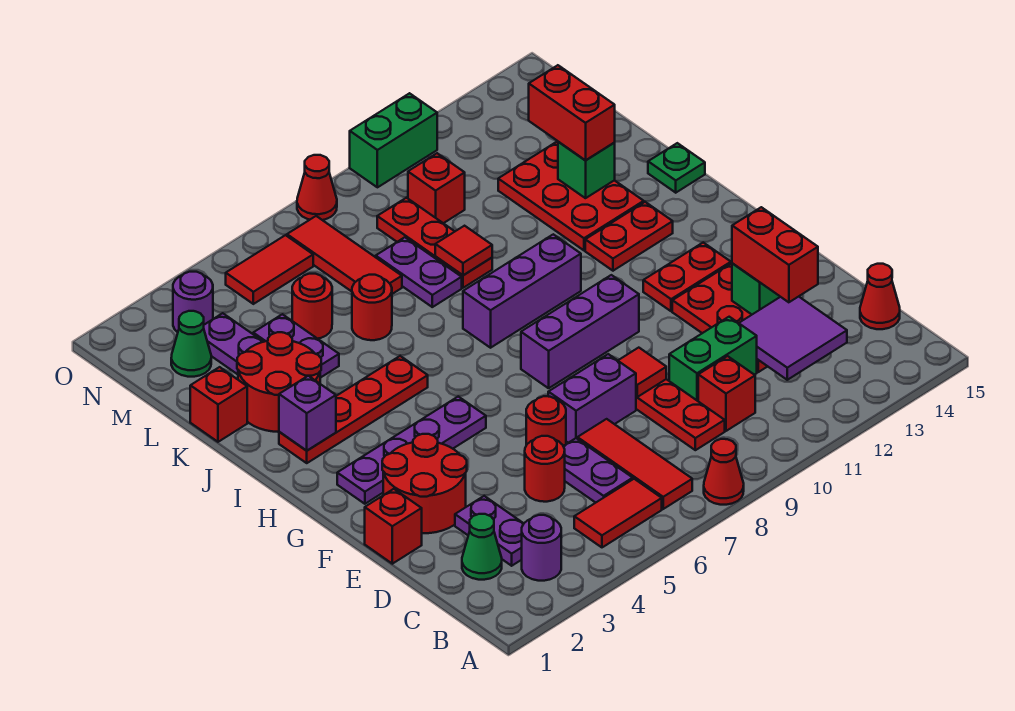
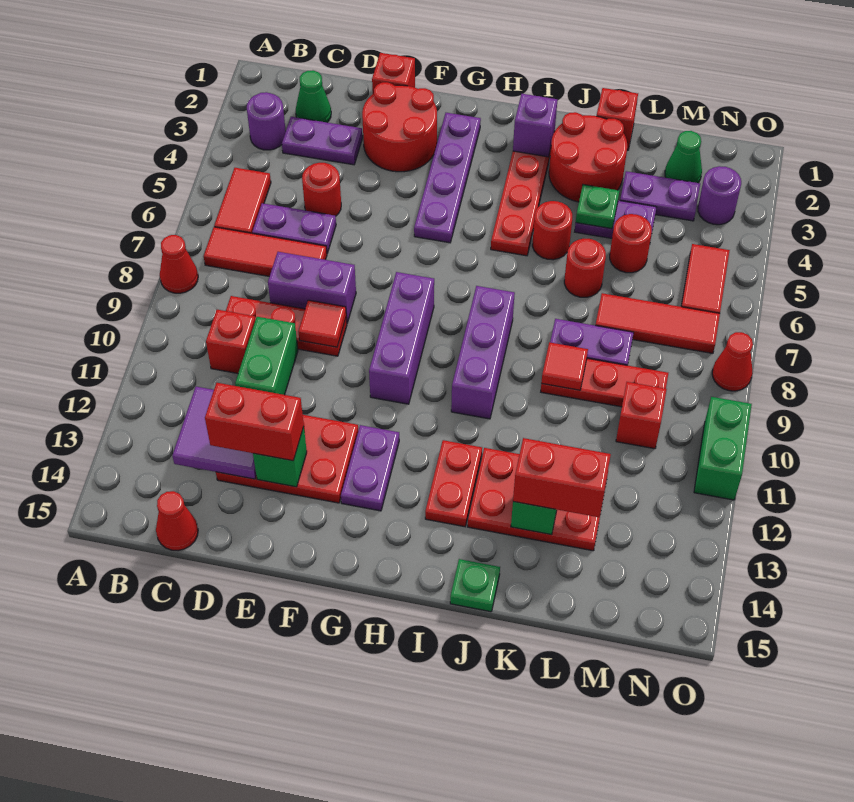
red 1x1 round brick [526,396,566,446] -> red 1x1 round brick moved to [532,201,572,260]
purple 1x2 brick [548,354,636,443] -> purple 1x2 brick turned to [268,252,356,323]
red 1x2 plate [643,243,731,311] -> purple 1x2 plate [341,425,399,511]
none -> green 1x1 plate [576,185,619,229]

